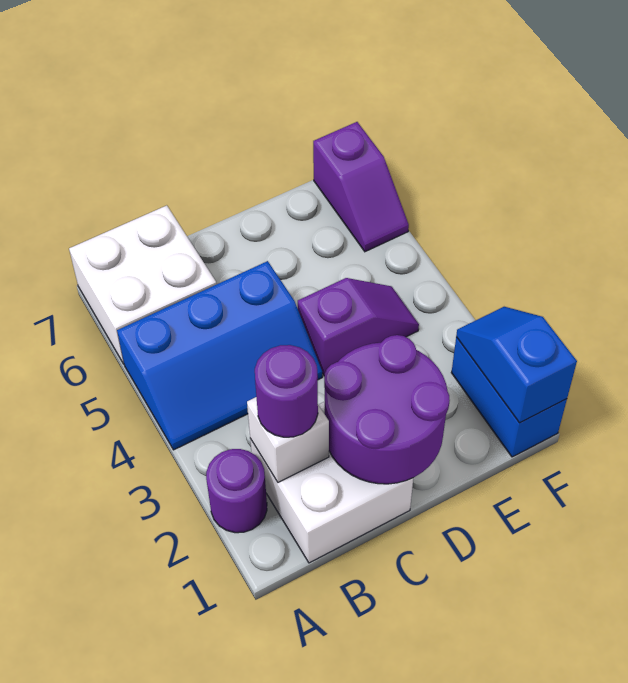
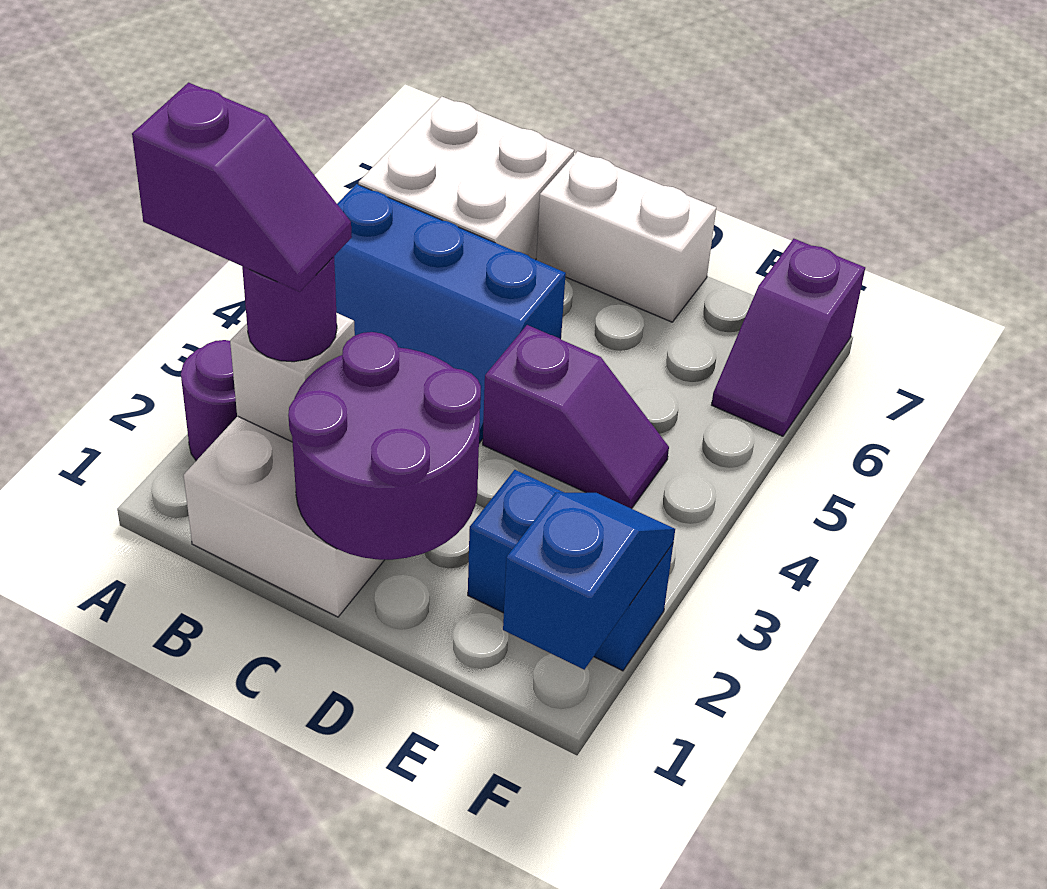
none -> purple 1x2 slope [132,83,352,292]
none -> white 1x2 brick [536,151,716,322]
blue 1x2 brick [451,337,567,457] -> blue 1x2 brick turned to [468,470,673,671]

